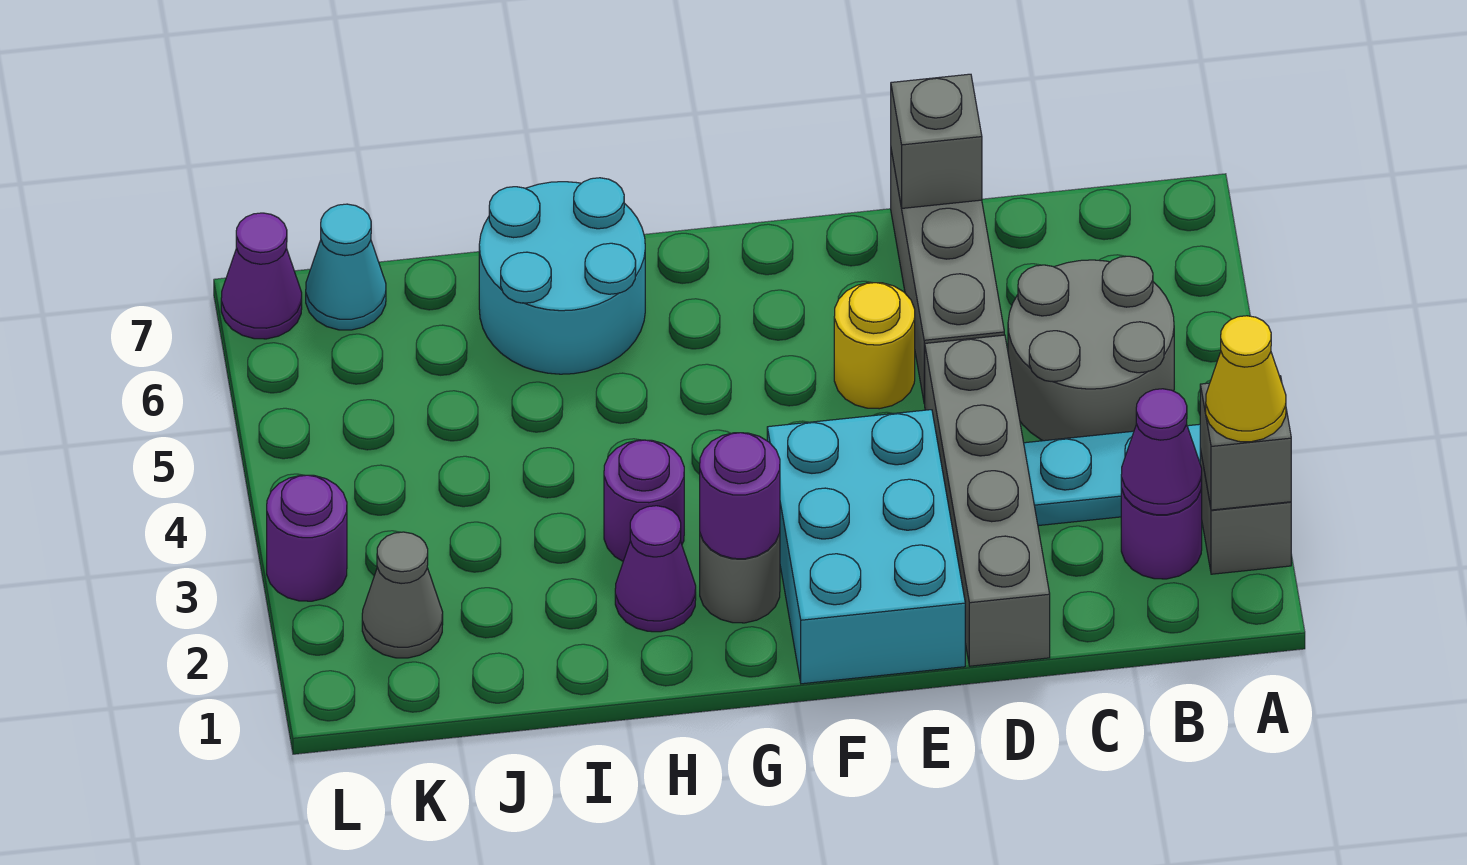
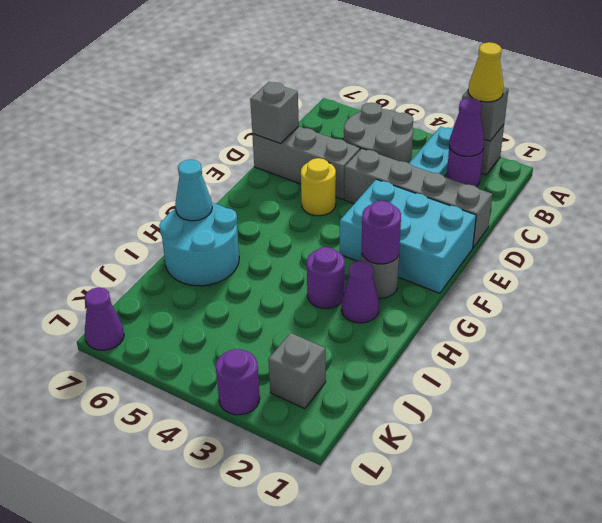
grey 1x1 cone [362,532,443,658] -> grey 1x1 brick [268,333,326,409]
cyan 1x1 cone [306,204,386,330] -> cyan 1x1 cone moved to [175,160,212,221]

